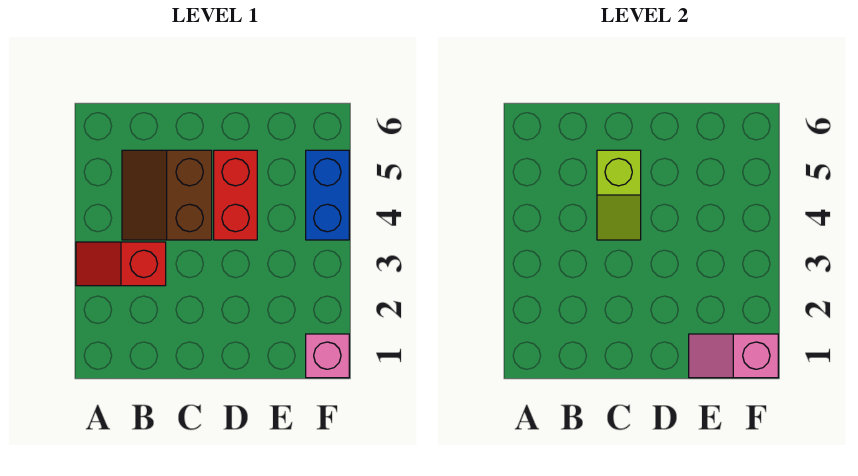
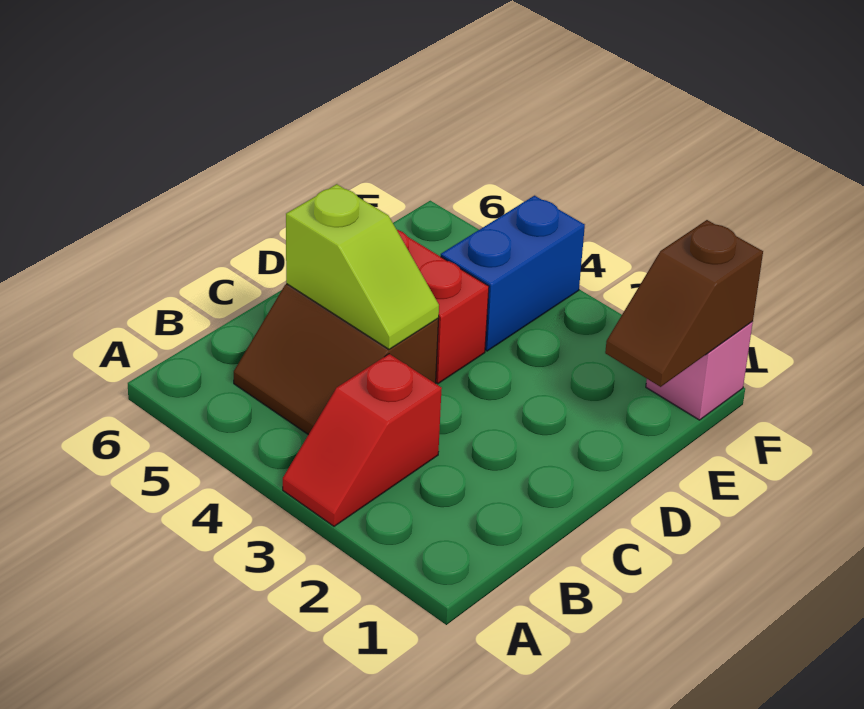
pink 1x2 slope [689,334,778,378] -> brown 1x2 slope [605,220,763,387]
blue 1x2 brick [306,150,349,240] -> blue 1x2 brick turned to [441,196,585,351]

